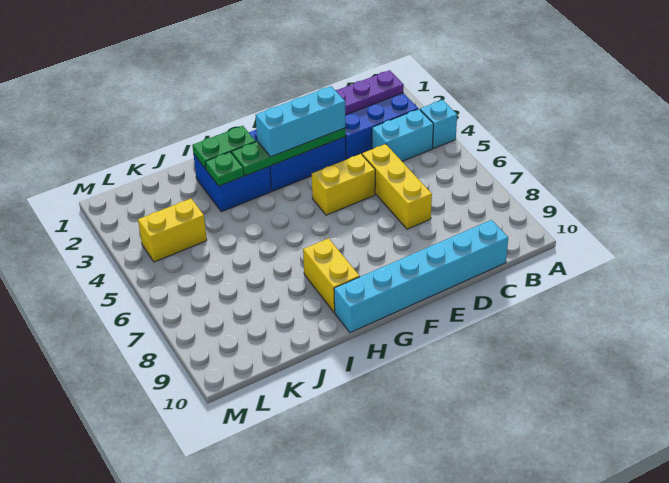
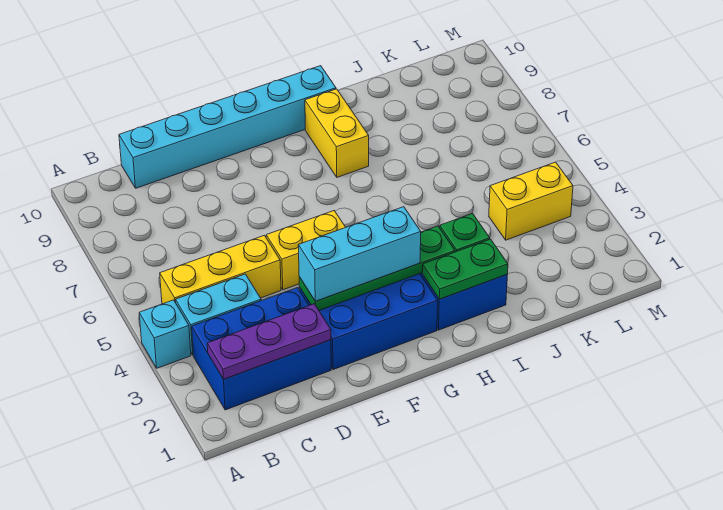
yellow 1x3 brick [362,144,432,229] -> yellow 1x3 brick turned to [160,235,281,304]

